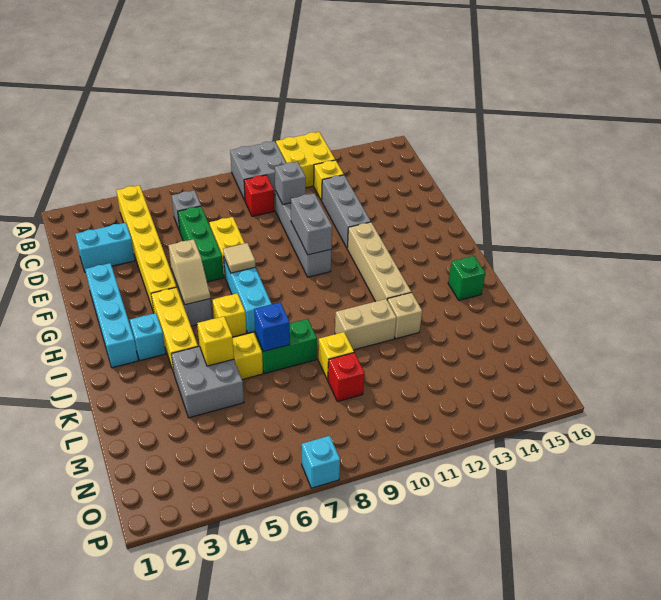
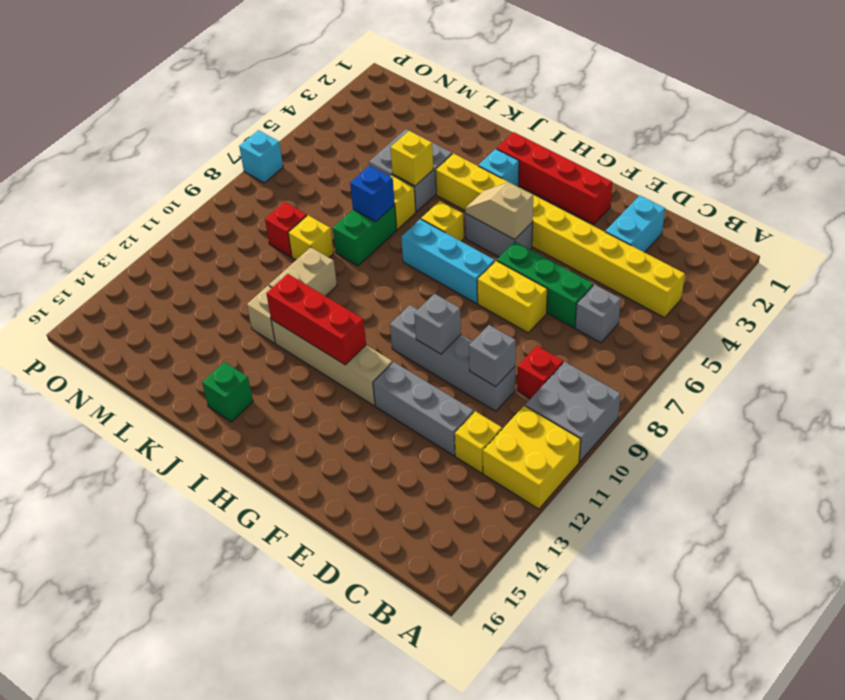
cyan 1x4 brick [85,263,138,368] -> red 1x4 brick [497,132,612,224]
grey 1x2 brick [291,193,332,255] -> grey 1x1 brick [414,294,461,354]
tan 1x1 tile [223,243,255,273] -> none
none -> red 1x3 brick [266,274,366,365]

